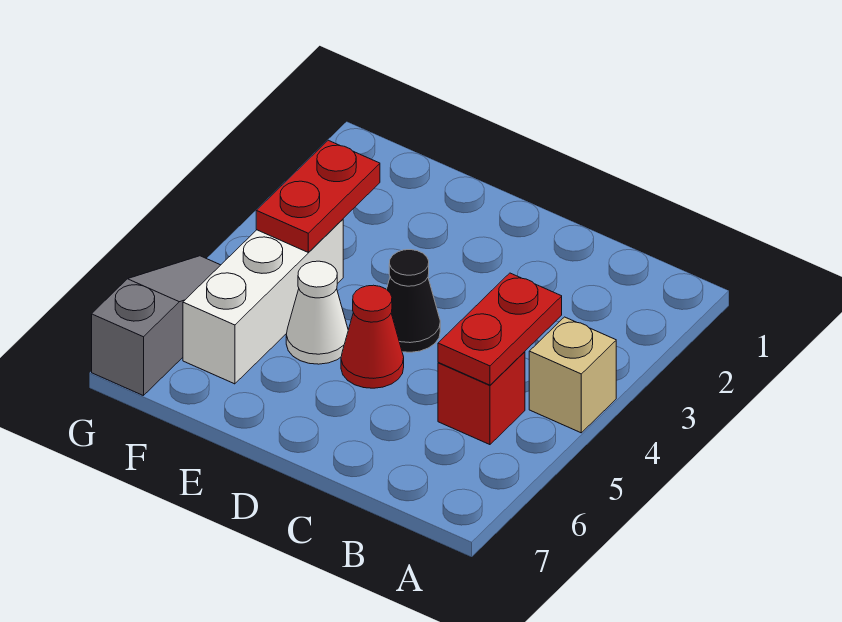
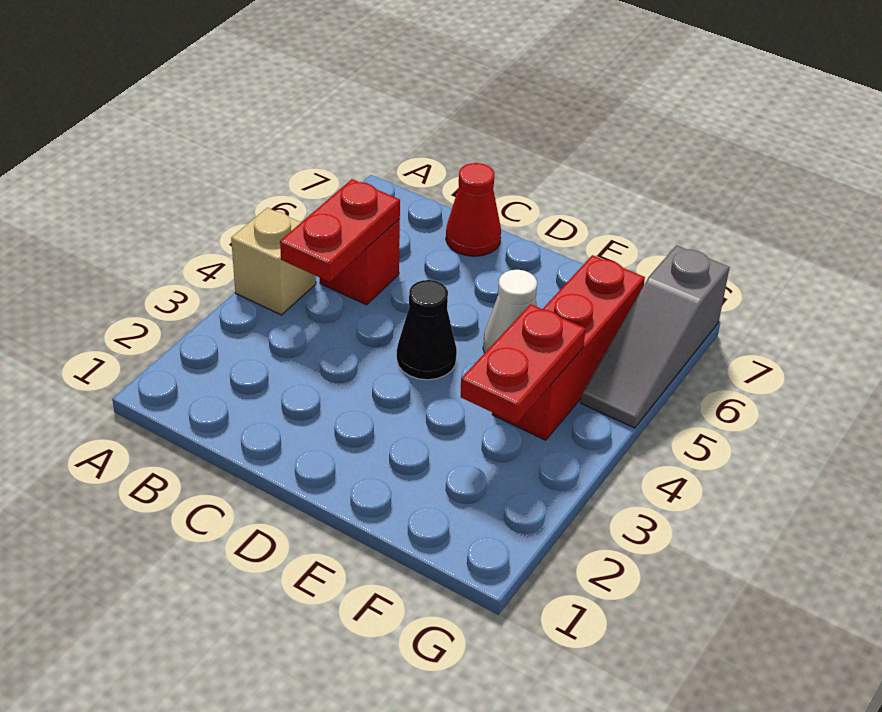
red 1x1 cone [341,285,404,388] -> red 1x1 cone moved to [446,163,501,256]
white 1x3 brick [183,219,343,384] -> red 1x3 brick [492,255,645,440]

